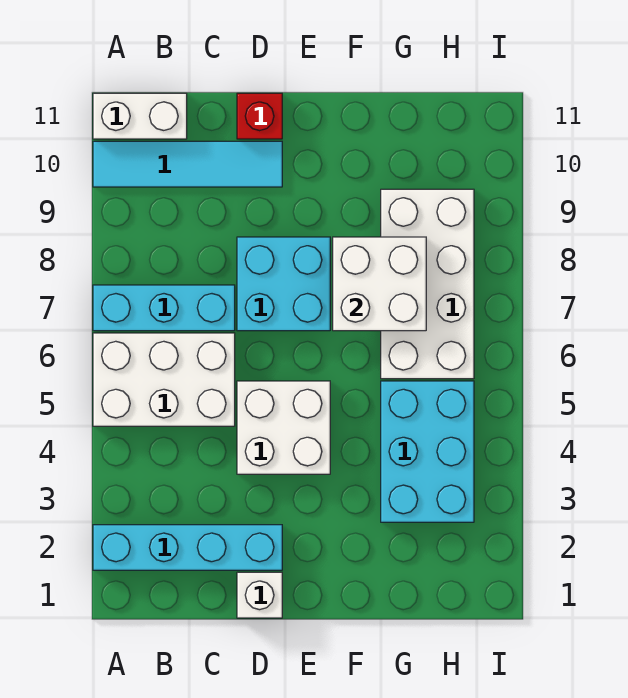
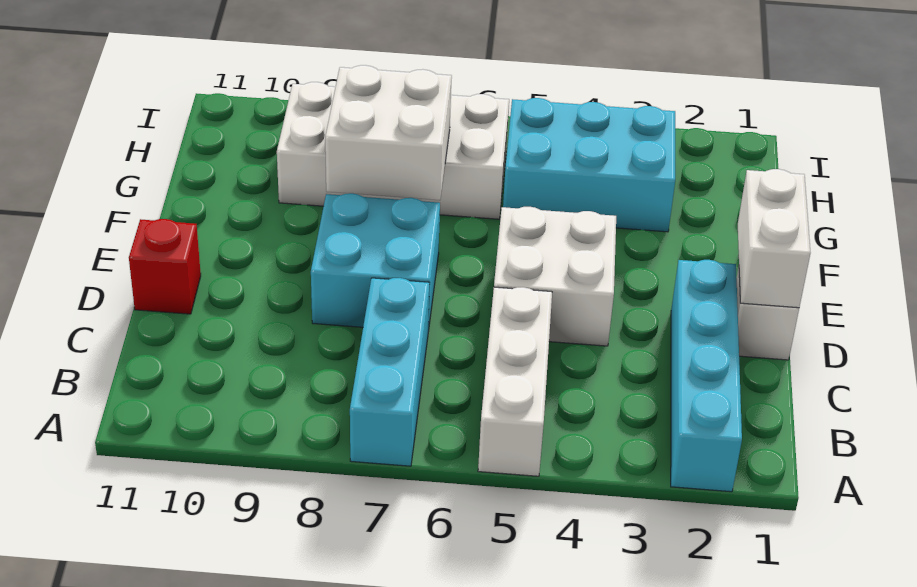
white 2x3 brick [93,333,235,426] -> white 1x3 brick [478,287,552,476]
cyan 1x4 tile [93,141,282,187] -> none
white 1x2 brick [93,93,187,139] -> white 1x2 brick moved to [738,169,811,308]

